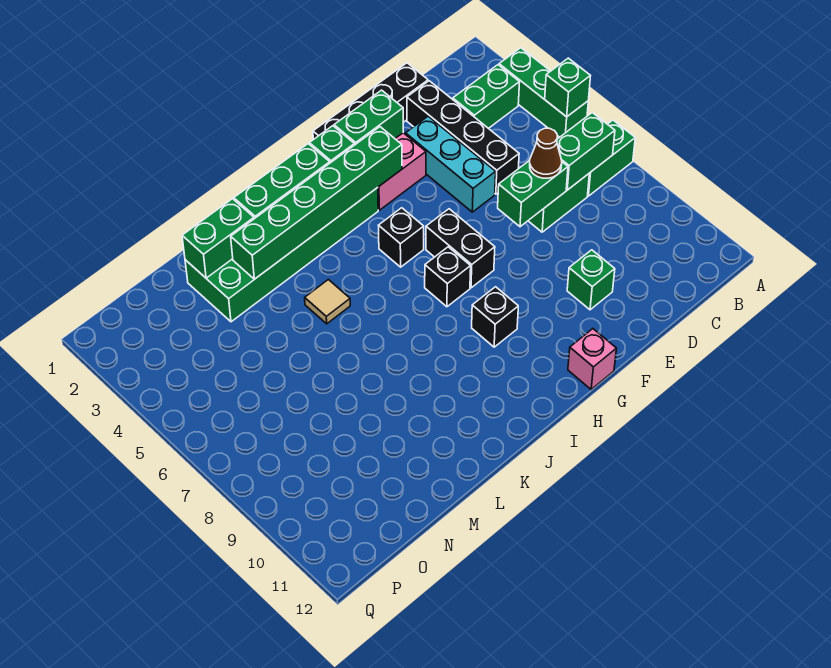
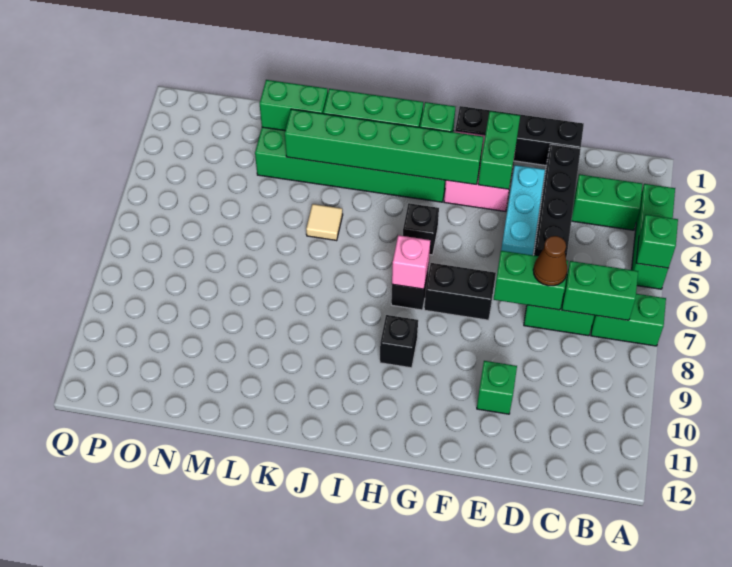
green 1x2 brick [334,90,403,145] -> green 1x2 brick turned to [478,111,520,189]
black 1x2 brick [426,209,495,288] -> black 1x2 brick turned to [424,263,496,320]
pink 1x1 brick [568,329,616,389] -> pink 1x1 brick moved to [392,235,430,289]

